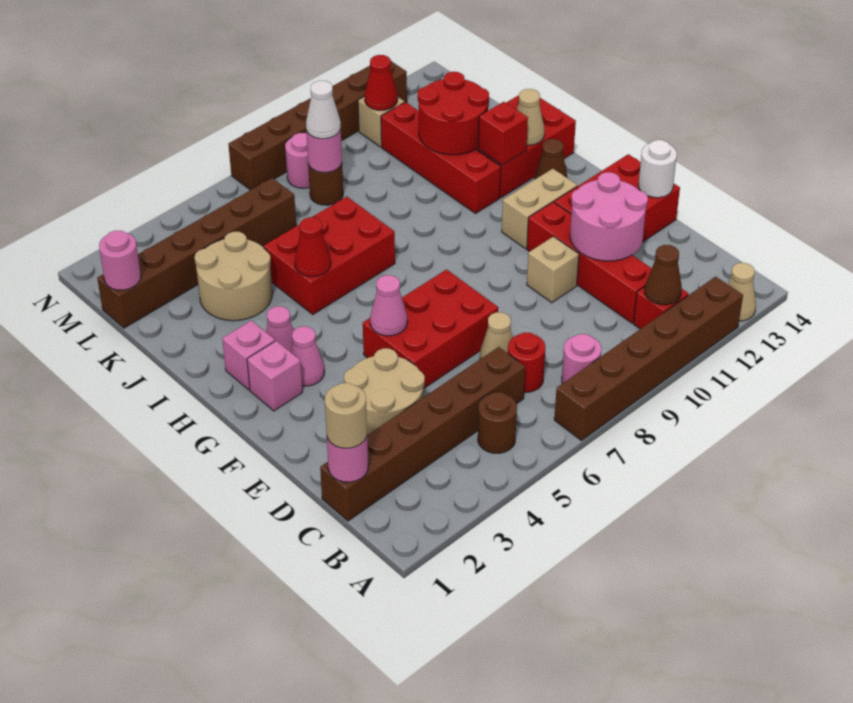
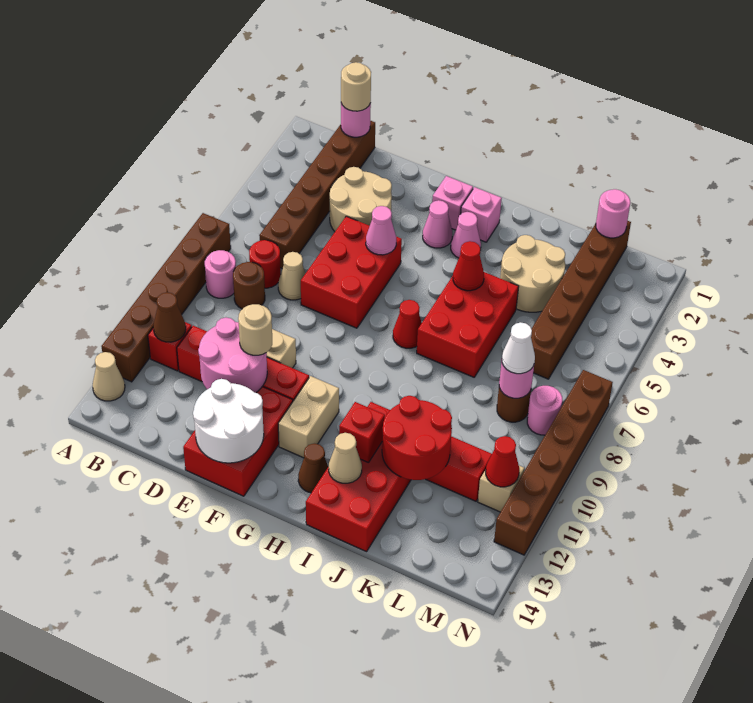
brown 1x1 round brick [478,392,517,453] -> brown 1x1 round brick moved to [233,262,265,309]
none -> tan 1x1 round brick [238,304,272,355]
white 1x1 round brick [638,140,677,198] -> white 2x2 round brick [193,379,264,463]
none -> red 1x1 cone [393,300,422,348]

